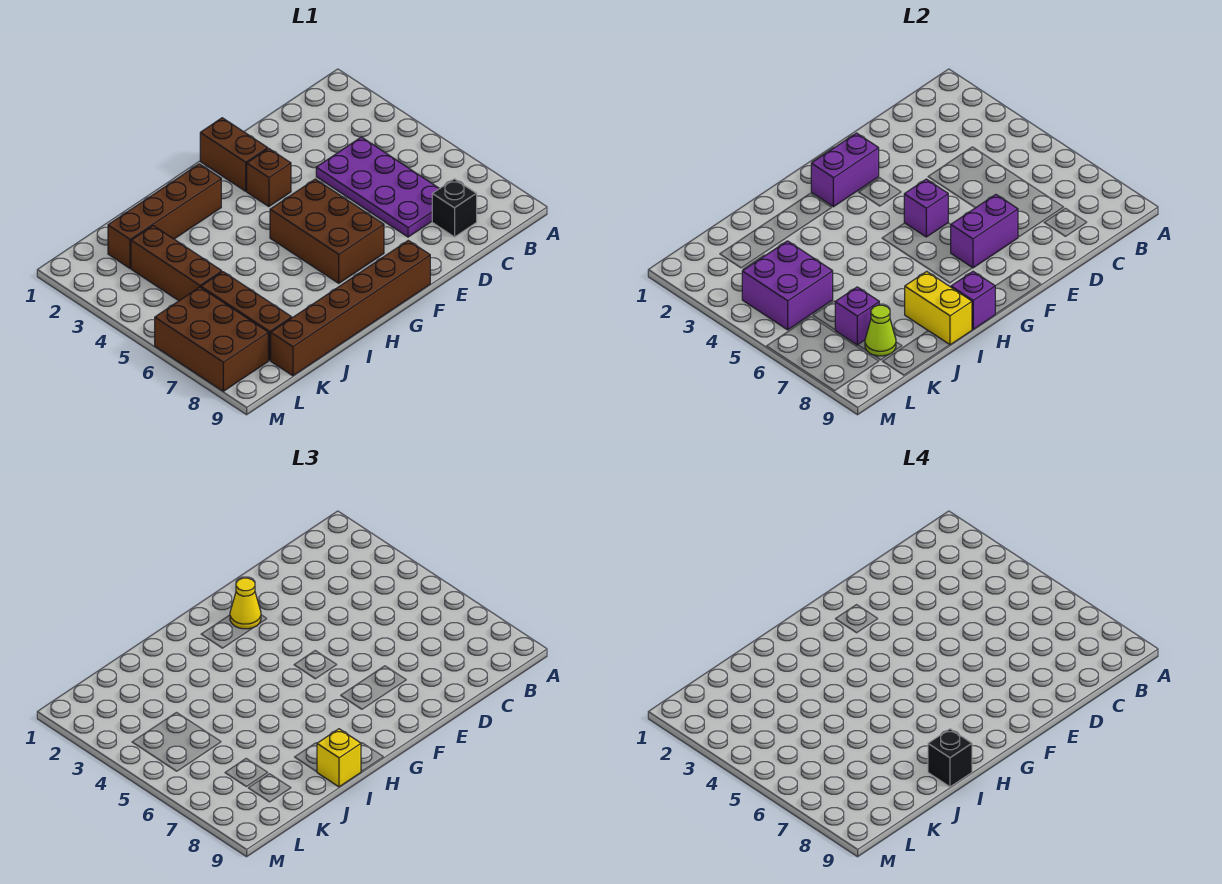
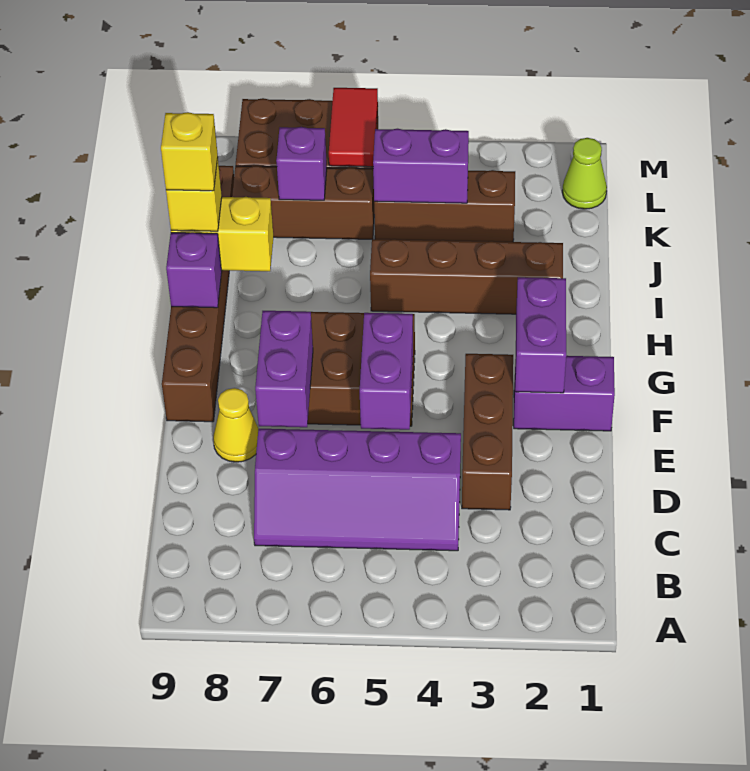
purple 2x4 plate [316,137,439,237] -> purple 2x4 slope [254,429,461,551]
black 1x1 brick [432,179,477,237] -> none
brown 1x2 brick [200,118,268,191] -> purple 1x2 brick [514,356,615,431]
yellow 1x1 cone [230,578,261,629] -> yellow 1x1 cone moved to [213,388,259,462]
brown 1x1 brick [247,149,291,207] -> brown 1x3 brick [462,354,513,510]
purple 1x1 brick [904,179,948,237] -> purple 1x2 brick [360,313,413,430]
brown 1x4 brick [108,164,221,268] -> brown 1x4 brick turned to [370,239,563,314]
black 1x1 brick [928,729,972,787] -> yellow 1x1 brick [161,112,218,191]
purple 2x2 brick [742,241,833,330] -> purple 1x2 brick [373,129,469,203]
lime 1x1 cone [865,305,896,356] -> lime 1x1 cone moved to [562,138,607,209]
none -> red 1x2 tile [329,88,378,167]

